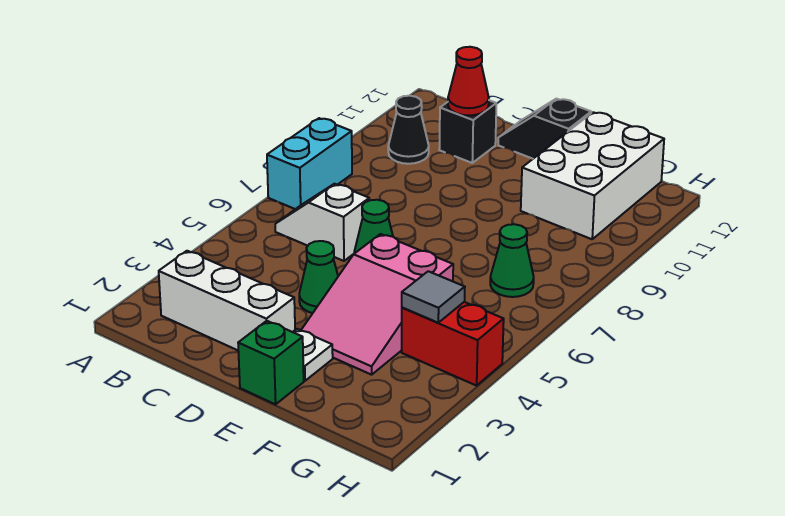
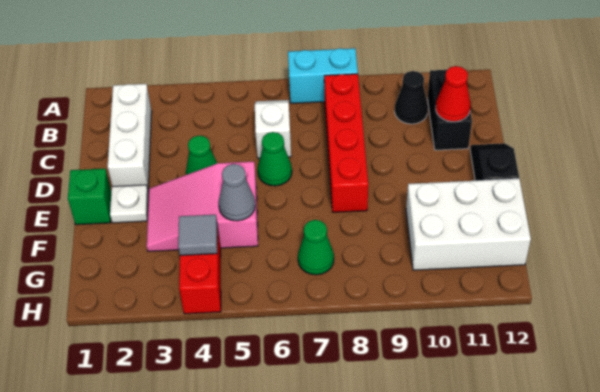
none -> red 1x4 brick [324,74,368,212]
black 1x1 brick [439,100,496,163] -> black 1x2 brick [428,69,472,150]
none -> grey 1x1 cone [218,164,255,221]

